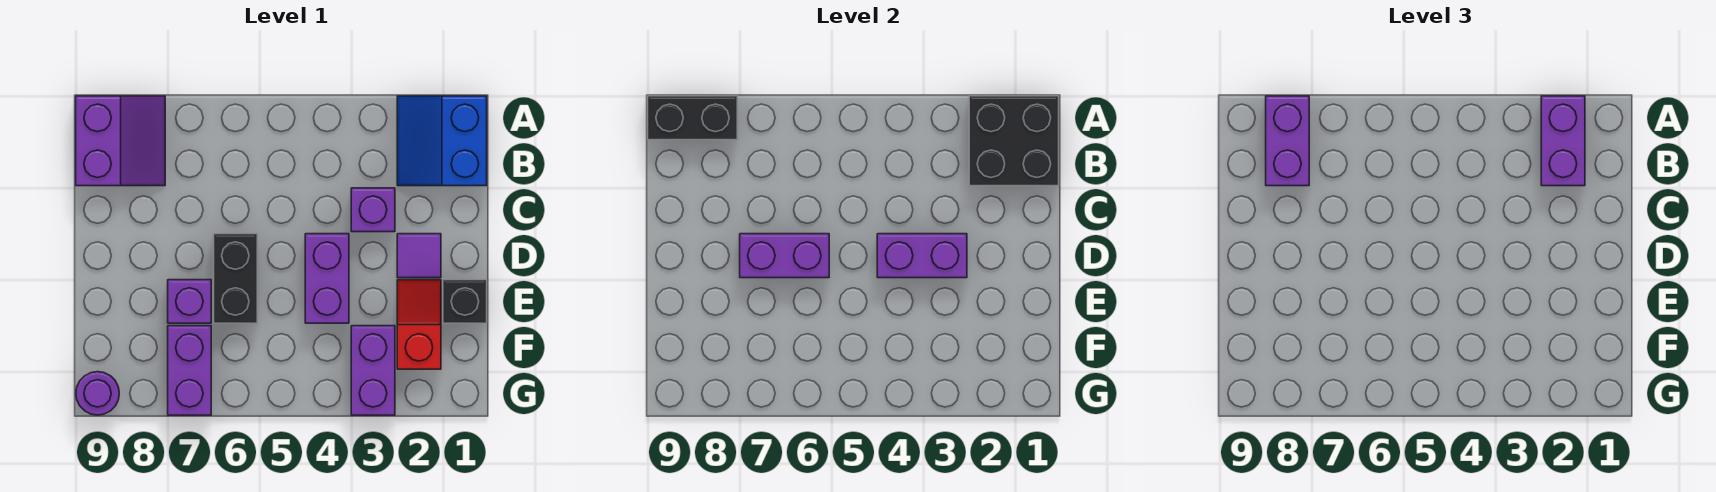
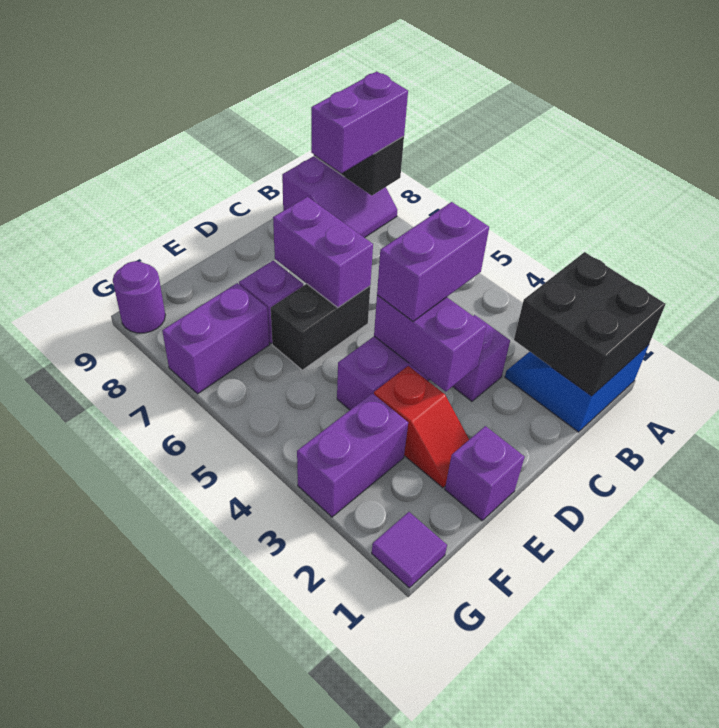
purple 1x2 brick [1541,96,1585,186] -> purple 1x2 brick moved to [377,202,489,321]
purple 1x1 tile [397,234,441,278] -> purple 1x1 tile moved to [372,512,447,588]
black 1x1 brick [443,280,487,323] -> purple 1x1 brick [445,426,525,521]
red 1x2 slope [397,280,441,369] -> red 1x2 slope turned to [374,366,469,488]

